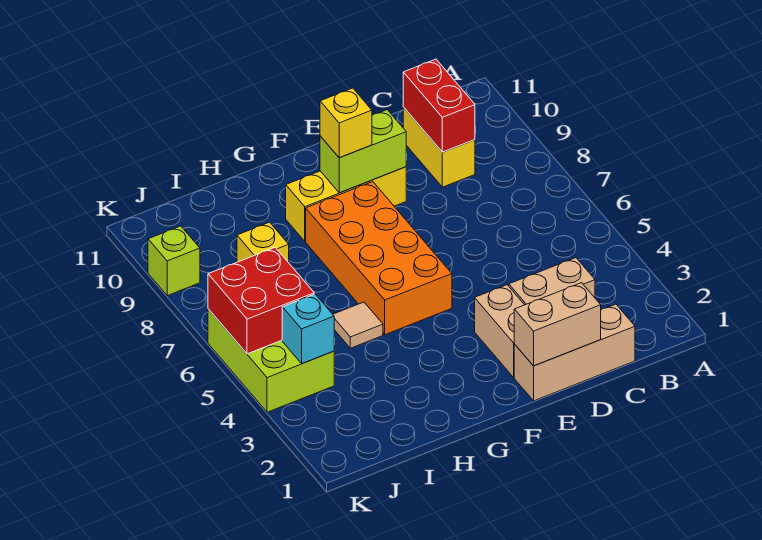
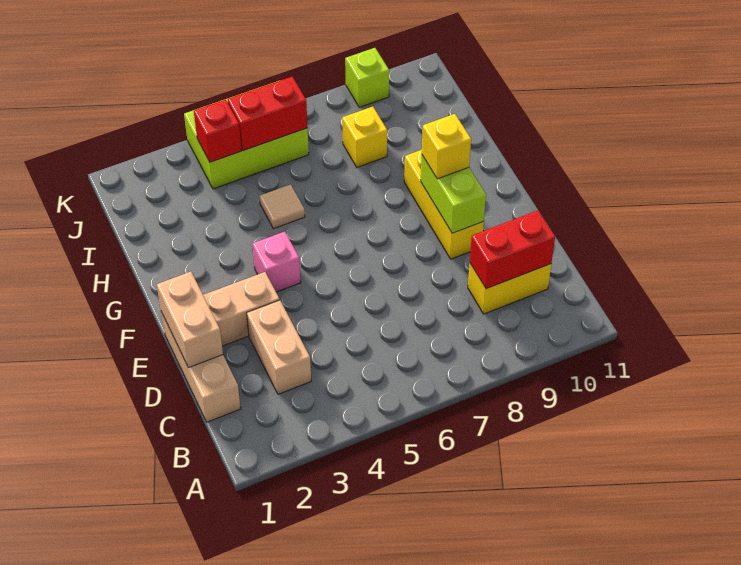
none -> pink 1x1 brick [252,232,301,292]
orange 2x4 brick [306,182,452,335] -> none
cyan 1x1 brick [282,294,334,364] -> red 1x1 brick [194,99,242,162]
red 2x2 brick [208,248,314,354] -> red 1x2 brick [228,76,308,150]

